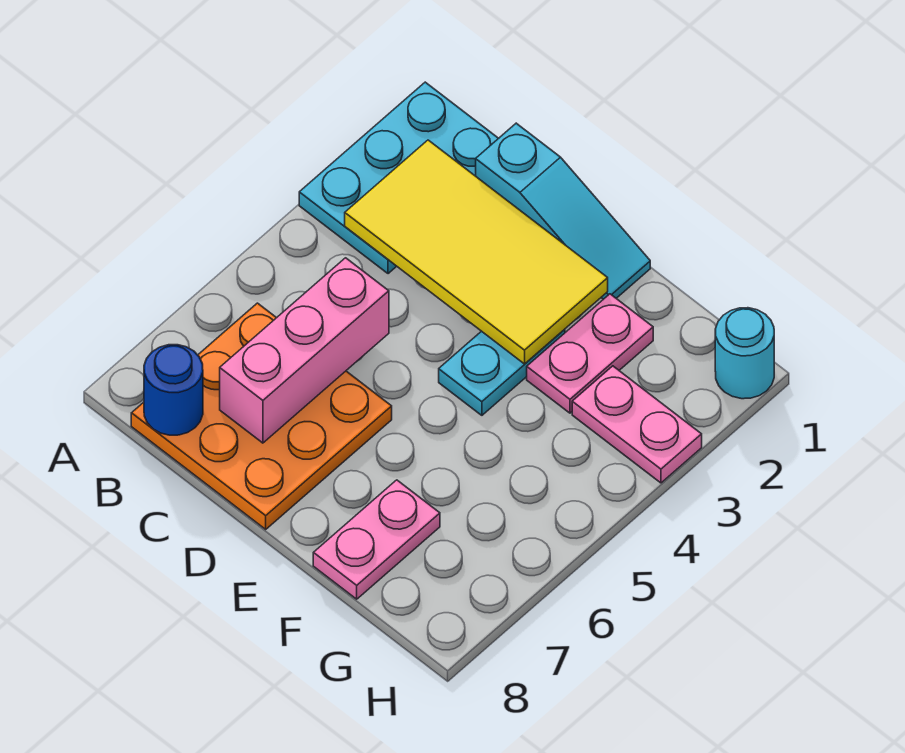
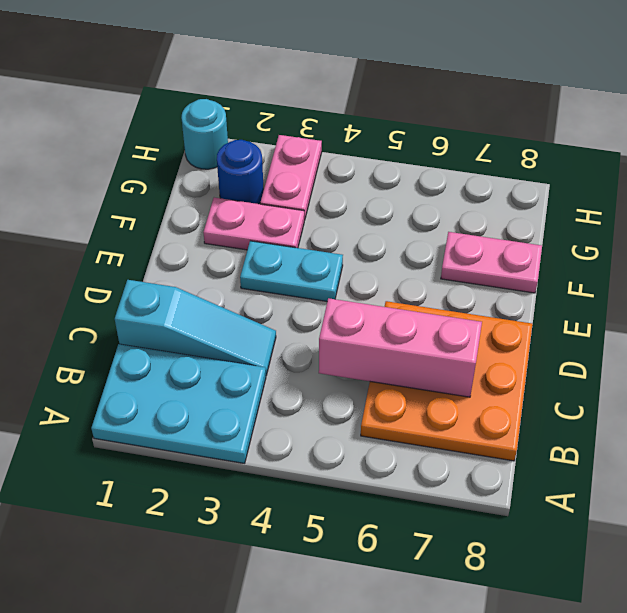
yellow 2x4 tile [345,140,608,364] -> none
blue 1x1 round brick [144,345,203,435] -> blue 1x1 round brick moved to [217,140,264,204]
cyan 1x3 slope [476,123,650,299] -> cyan 1x3 slope turned to [115,280,276,375]

